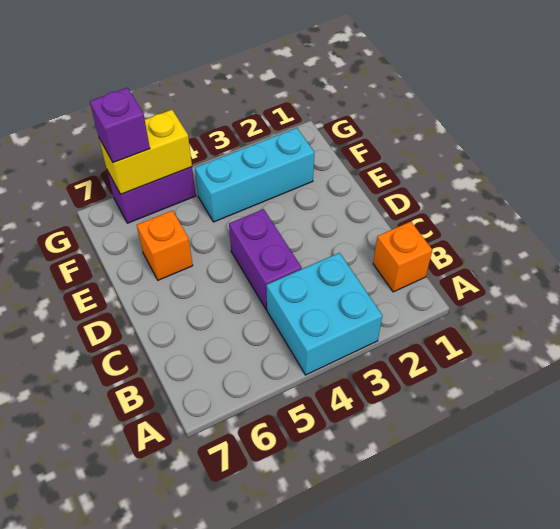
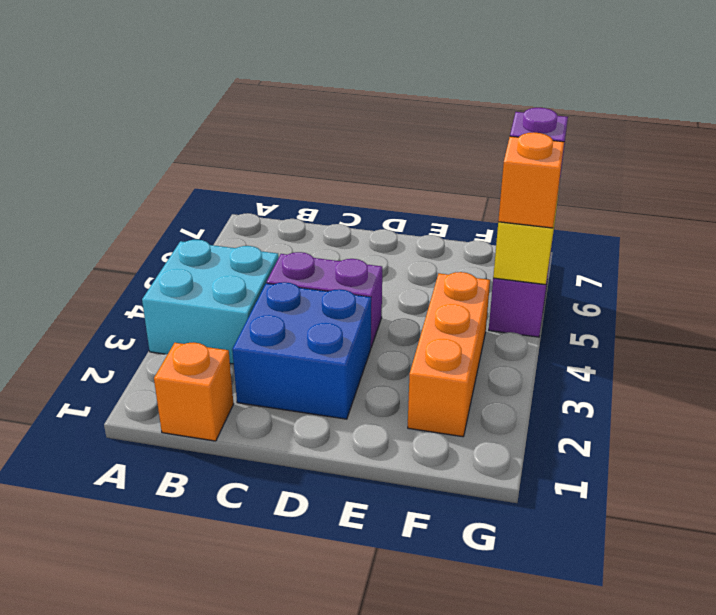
none -> blue 2x2 brick [232,282,371,419]
orange 1x1 brick [137,211,193,280] -> orange 1x1 brick moved to [498,132,564,228]
cyan 1x3 brick [195,128,314,222] -> orange 1x3 brick [408,272,490,437]

